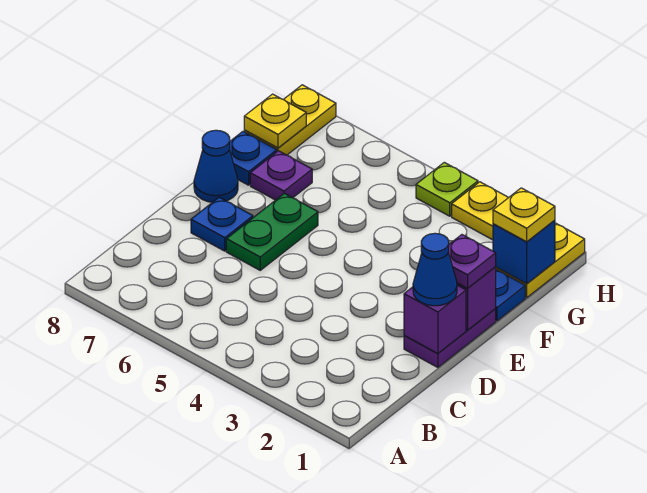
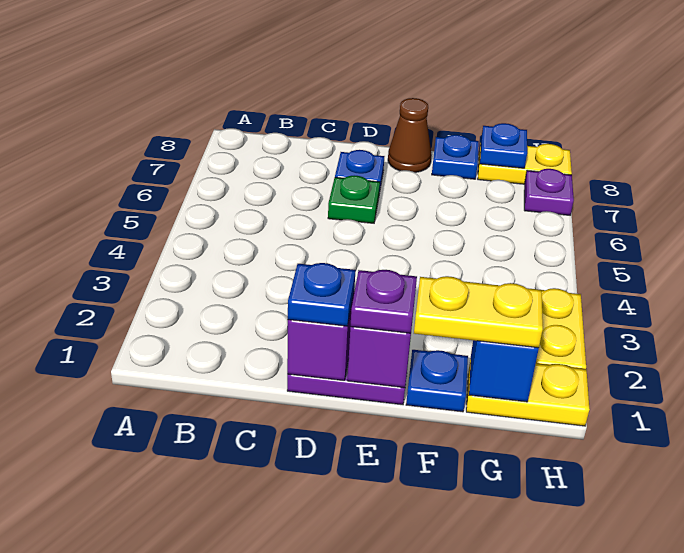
blue 1x1 cone [413,233,457,306] -> blue 1x1 plate [288,263,356,326]
green 1x2 plate [226,193,318,270] -> green 1x1 plate [328,176,380,223]
blue 1x1 cone [194,130,238,202] -> brown 1x1 cone [388,98,432,172]
purple 1x1 plate [250,151,312,200] -> purple 1x1 plate moved to [524,169,574,215]
yellow 1x1 plate [493,188,555,242] -> yellow 1x2 plate [414,276,543,348]
yellow 1x1 plate [244,94,306,148] -> blue 1x1 plate [480,123,527,168]
lime 1x1 plate [416,162,478,216] -> none

